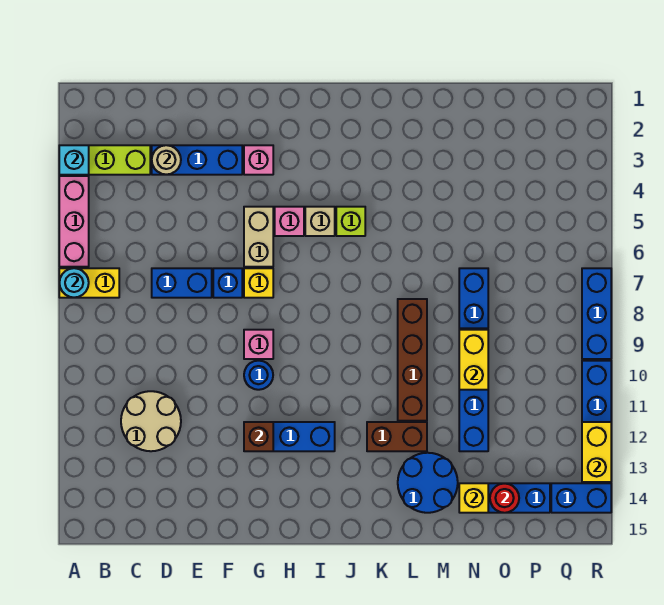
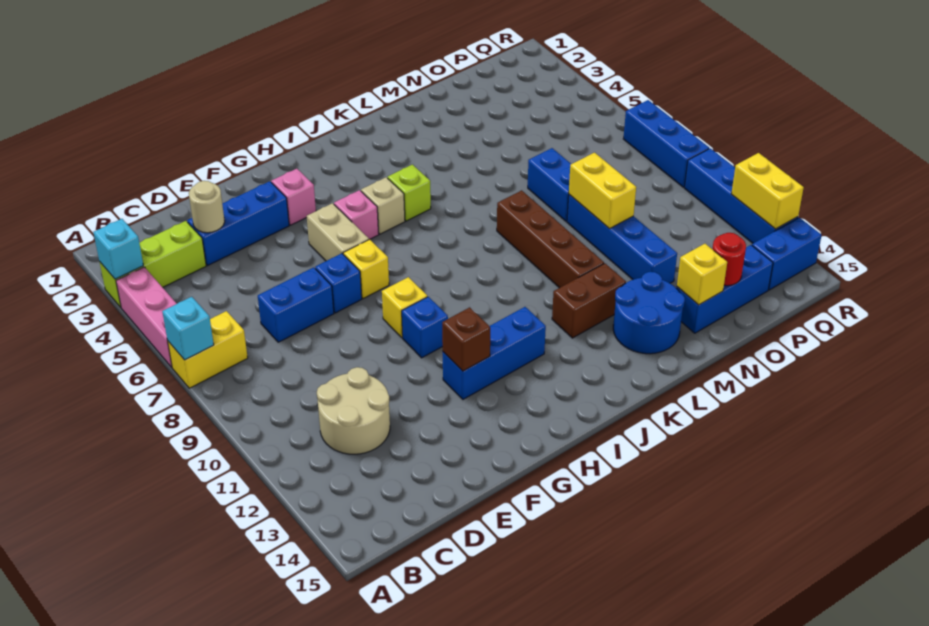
cyan 1x1 round brick [59,268,89,298] -> cyan 1x1 brick [162,297,214,360]
pink 1x1 brick [244,330,273,359] -> yellow 1x1 brick [382,277,427,337]
blue 1x1 round brick [244,361,273,390] -> blue 1x1 brick [402,297,448,358]

